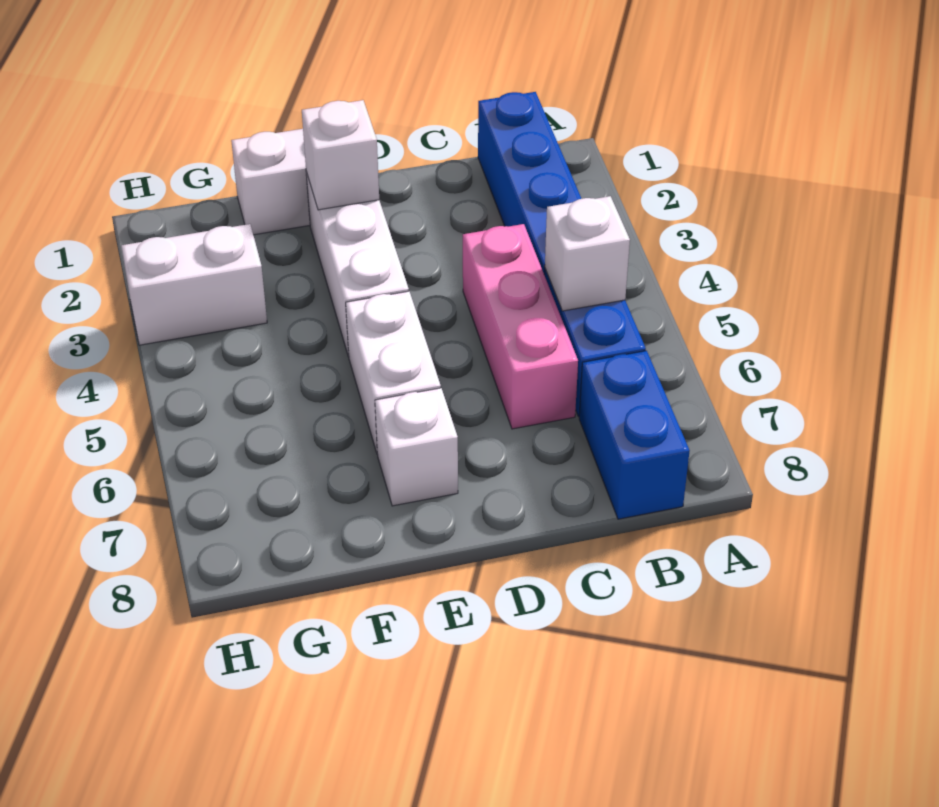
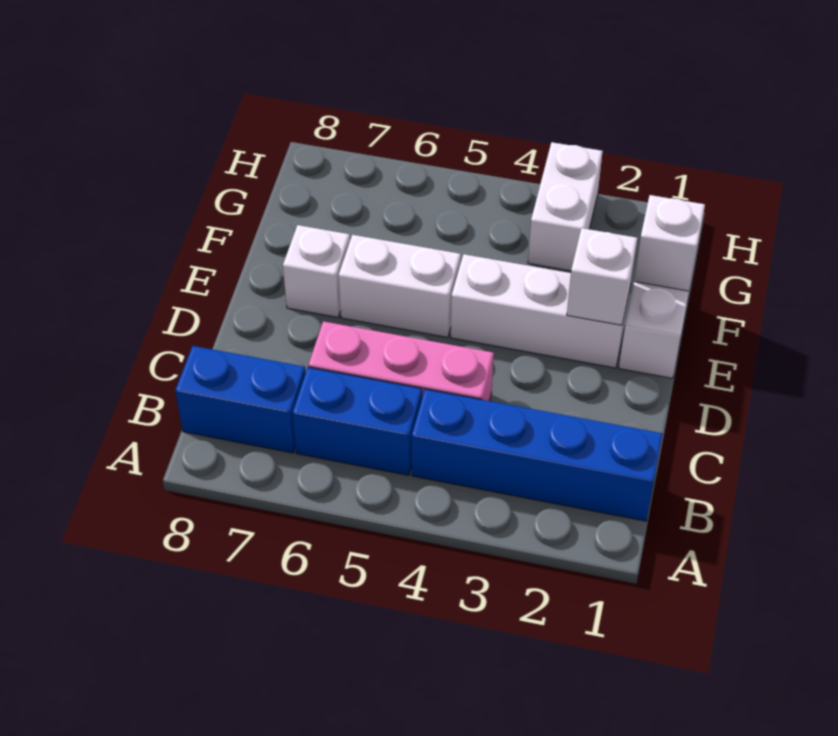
white 1x1 brick [545,196,630,311] -> white 1x1 brick moved to [634,195,705,291]

